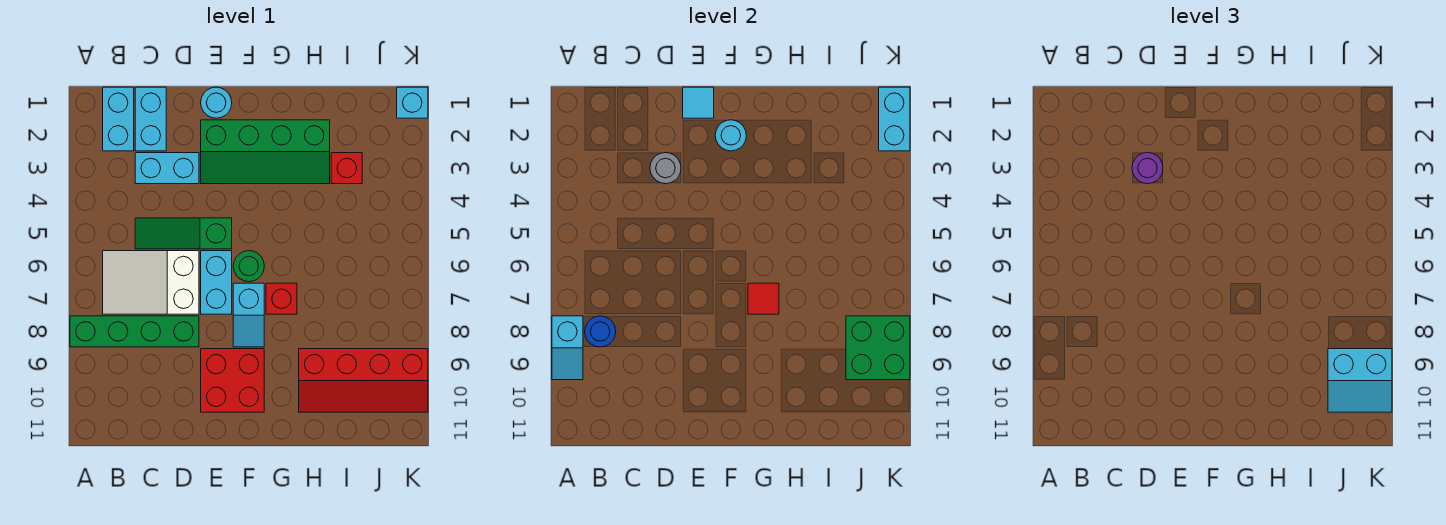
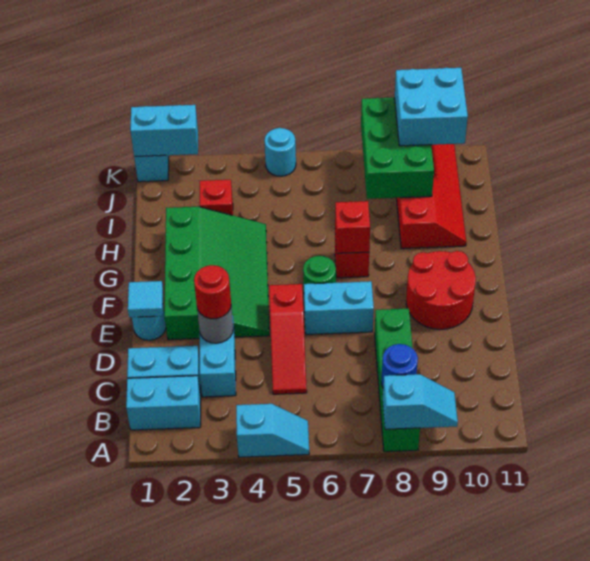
white 2x3 slope [103,251,199,314] -> none
green 1x3 slope [135,218,232,249] -> red 1x3 slope [269,284,307,394]
purple 1x1 round brick [1132,153,1163,184] -> red 1x1 round brick [194,265,231,319]
green 2x4 slope [201,120,330,184] -> green 3x4 slope [164,207,269,340]
red 2x2 brick [201,349,264,412] -> red 2x2 round brick [406,251,476,329]
cyan 1x1 round brick [715,120,746,151] -> cyan 1x1 round brick moved to [265,128,296,176]
cyan 1x2 slope [233,283,264,347] -> cyan 1x2 slope moved to [236,404,309,457]
red 1x1 tile [748,283,779,314] -> red 1x1 brick [335,201,370,253]
green 2x2 brick [846,316,910,380] -> green 2x3 brick [361,97,434,199]
cyan 2x2 slope [1328,349,1392,412] -> cyan 2x2 brick [395,68,468,146]

